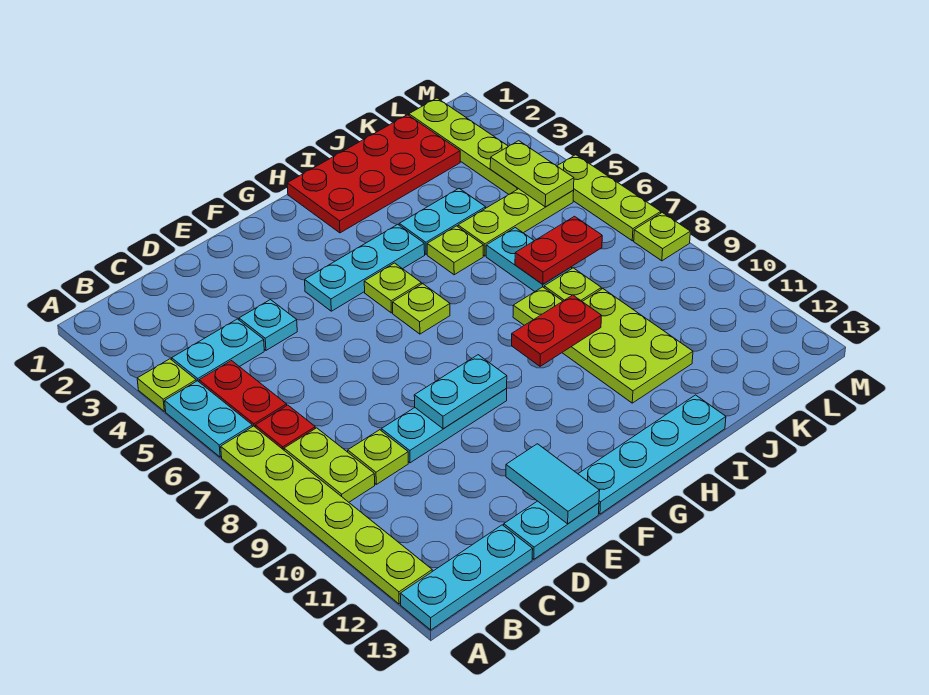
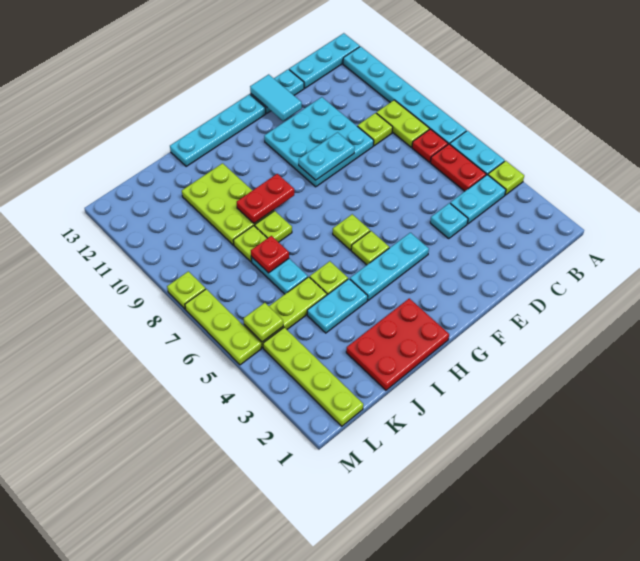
lime 1x6 plate [221,426,432,604] -> cyan 1x6 plate [343,46,466,144]
cyan 1x3 plate [381,388,507,463] -> cyan 3x3 plate [264,97,374,187]
red 2x4 plate [287,115,460,233] -> red 2x3 plate [346,298,449,390]
red 1x2 plate [515,216,602,284] -> red 1x1 plate [251,236,289,273]
lime 1x2 plate [490,141,574,207] -> lime 1x1 plate [244,303,283,342]

